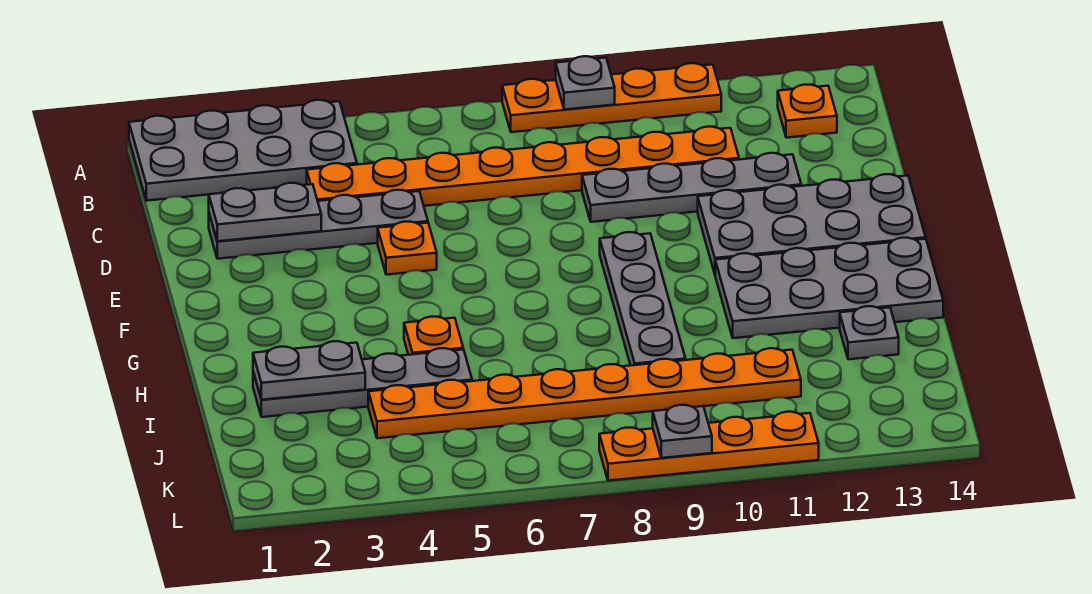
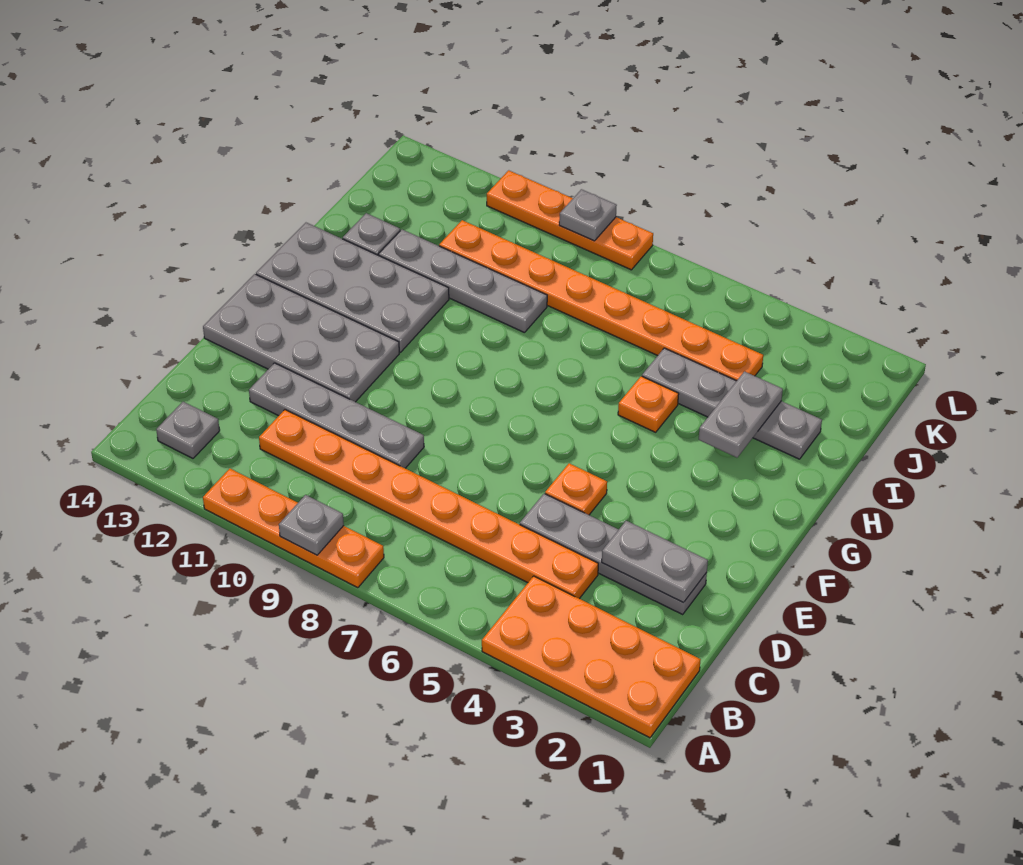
grey 2x4 plate [129,100,357,201] -> orange 2x4 plate [482,576,701,738]
orange 1x1 plate [778,85,837,138] -> grey 1x1 plate [156,402,220,458]
grey 1x4 plate [600,232,685,365] -> grey 1x4 plate turned to [379,230,547,333]
grey 1x2 plate [253,341,365,400] -> grey 1x2 plate turned to [699,372,783,458]

